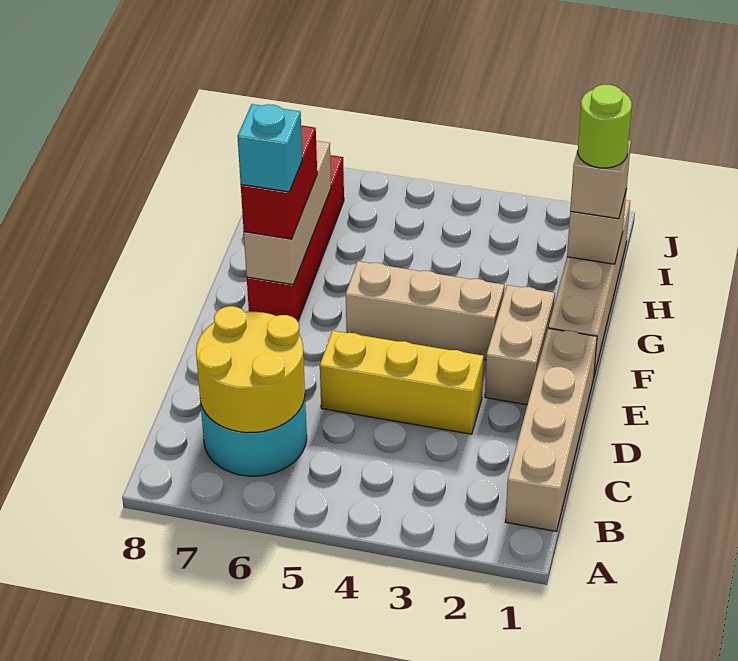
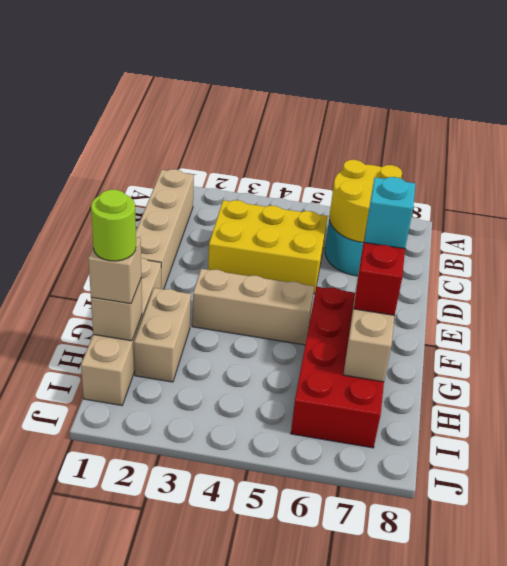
yellow 1x3 brick [320,331,484,434] -> yellow 2x3 brick [208,200,328,294]
tan 1x2 brick [485,285,555,405] -> tan 1x2 brick moved to [134,288,191,382]
red 1x4 brick [247,155,344,321] -> red 2x4 brick [291,287,384,448]

